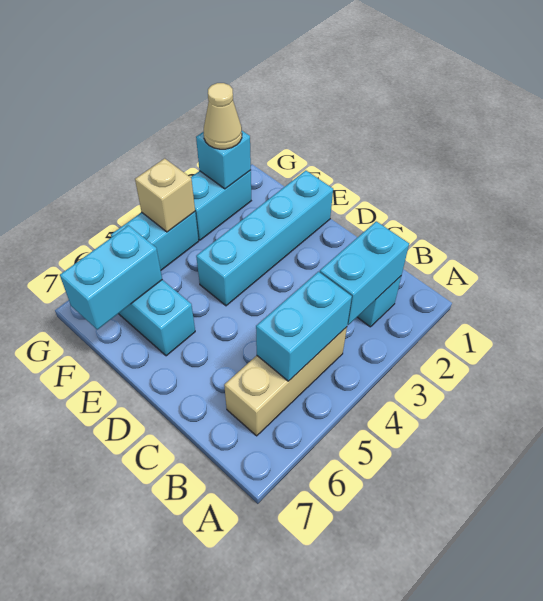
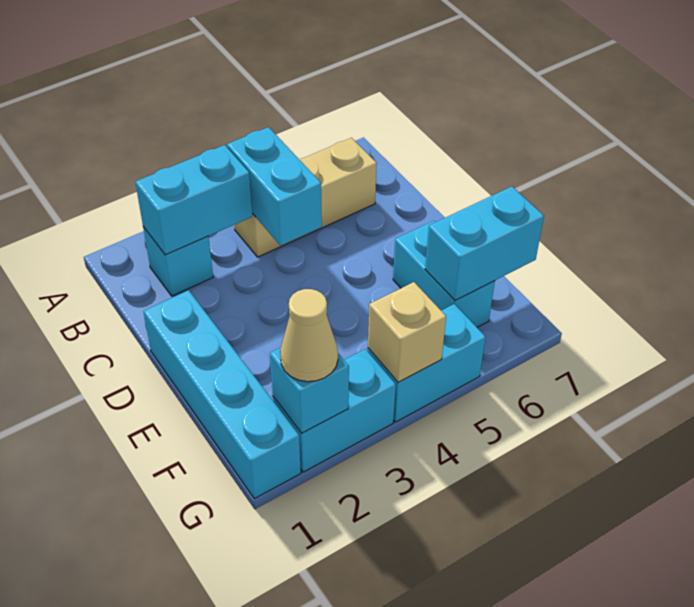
cyan 1x2 brick [256,272,352,381] -> cyan 1x2 brick turned to [227,127,322,246]
cyan 1x4 brick [196,171,333,306] -> cyan 1x4 brick turned to [143,290,301,499]

